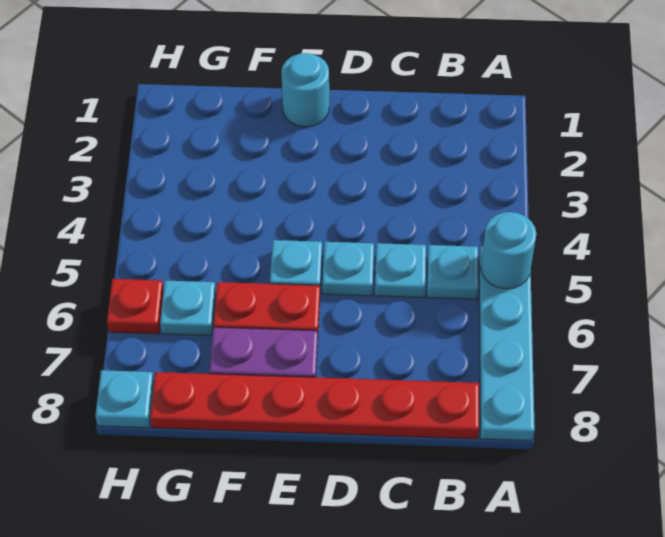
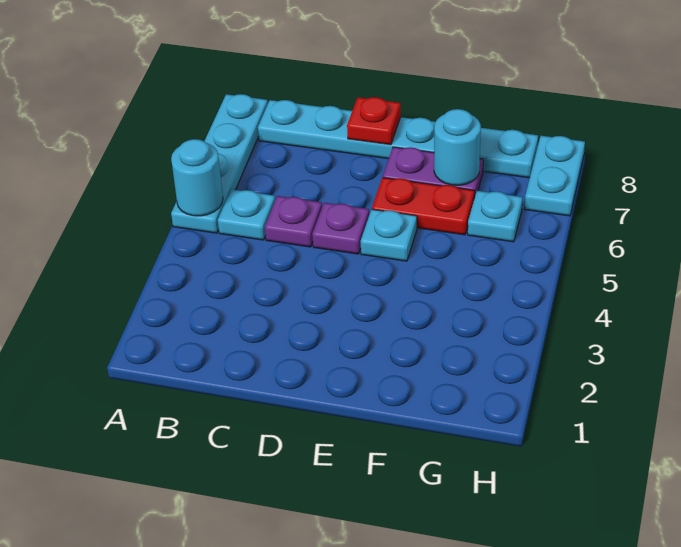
red 1x6 plate [150,372,479,439] -> cyan 1x6 plate [258,100,538,178]
cyan 1x1 plate [375,243,426,297] -> purple 1x1 plate [265,196,322,247]
cyan 1x1 plate [323,242,374,296] -> purple 1x1 plate [312,203,369,254]
cyan 1x1 round brick [281,53,329,127] -> cyan 1x1 round brick moved to [434,109,481,185]
red 1x1 plate [107,279,164,334] -> red 1x1 plate moved to [347,97,401,145]
cyan 1x1 plate [95,370,154,428] -> cyan 1x2 plate [525,136,585,216]

